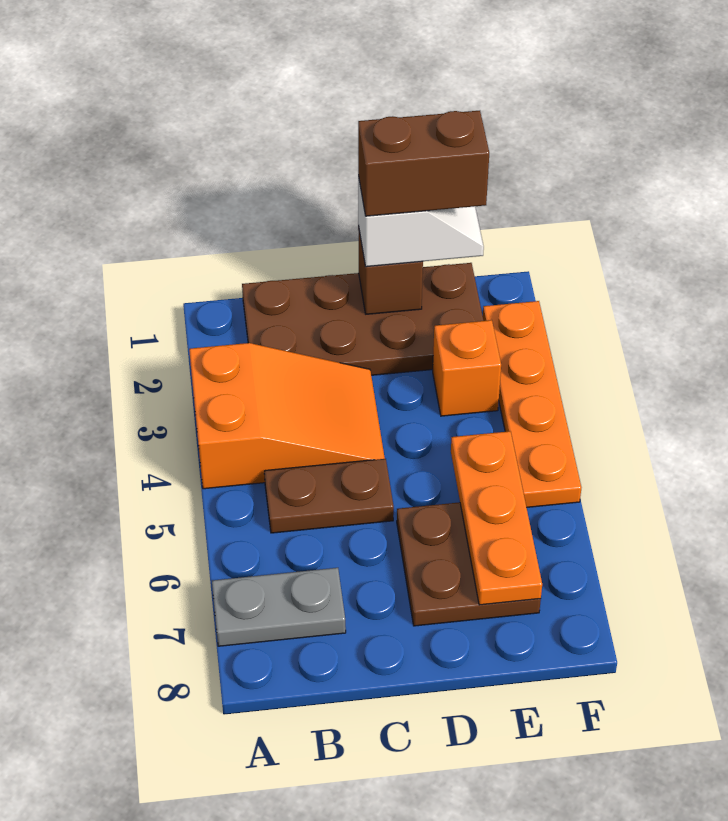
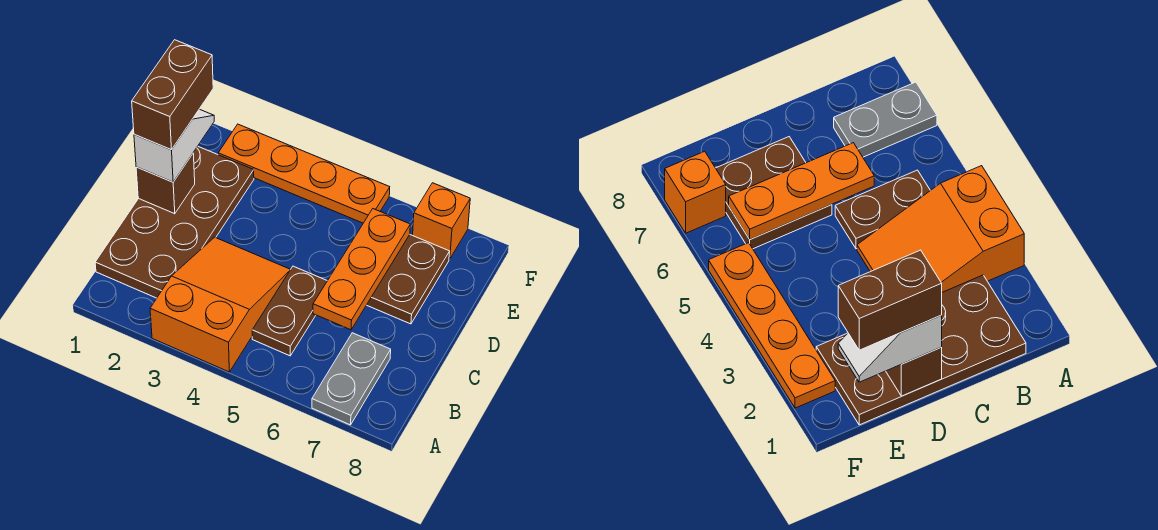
orange 1x1 brick [433,320,501,416] -> orange 1x1 brick moved to [413,183,470,259]
orange 1x3 plate [451,431,542,605] -> orange 1x3 plate turned to [313,209,410,330]

